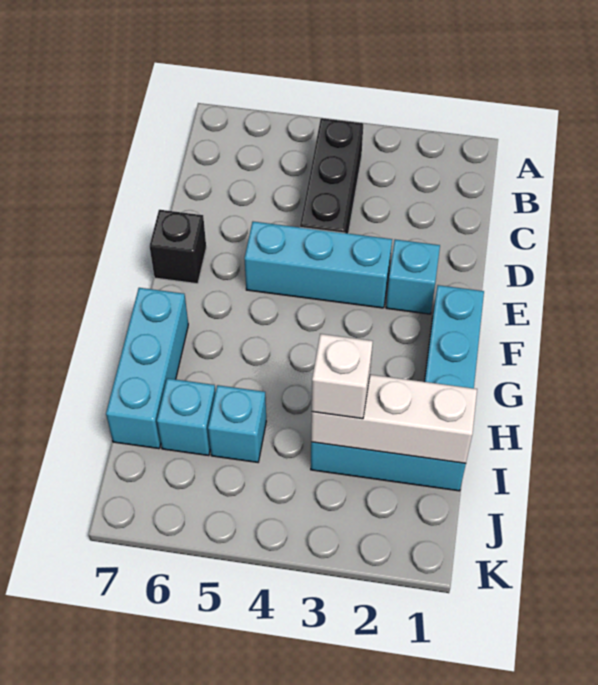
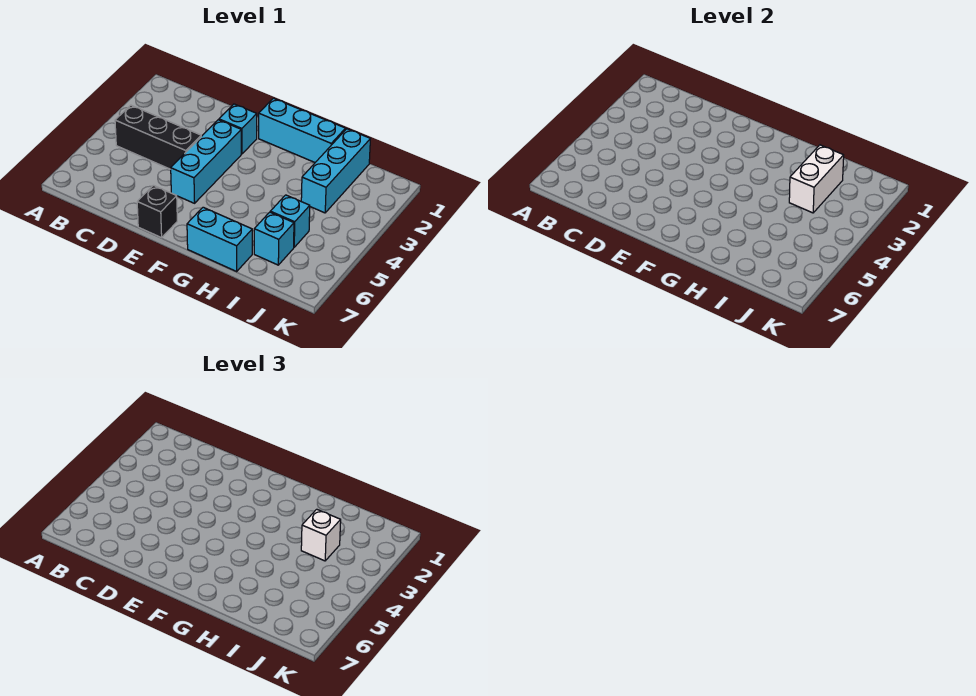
cyan 1x3 brick [106,288,188,449] -> cyan 1x2 brick [187,207,252,271]
white 1x3 brick [311,375,477,463] -> white 1x2 brick [789,145,844,213]

